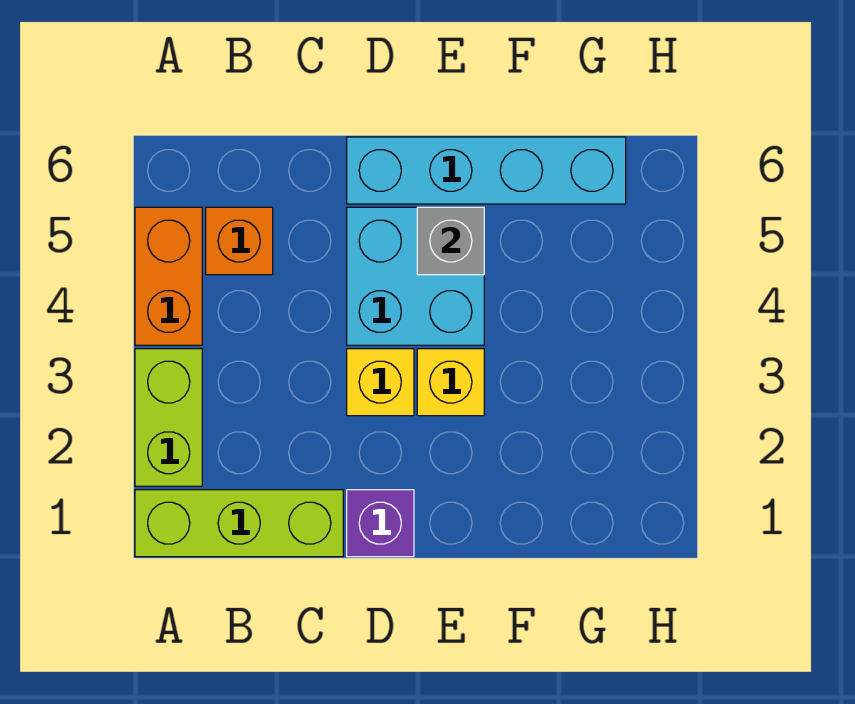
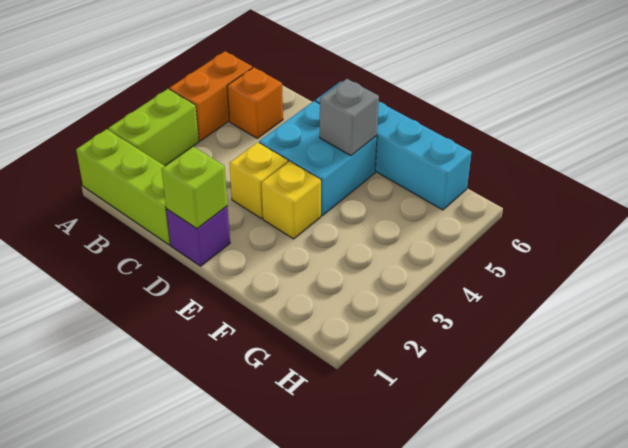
none -> lime 1x1 brick [162,147,228,229]

